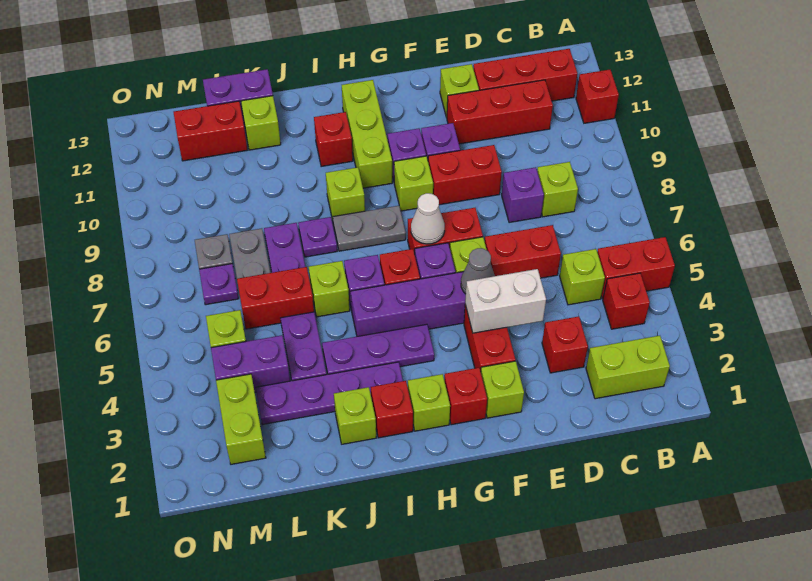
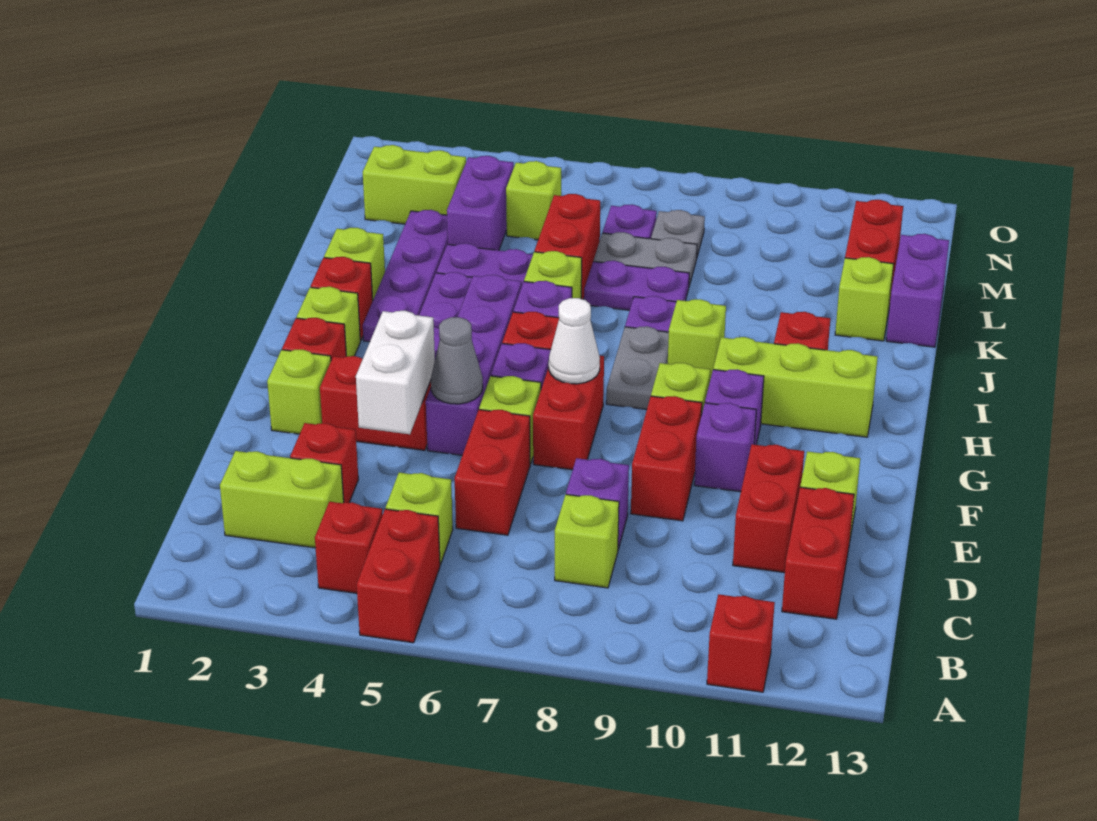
lime 1x2 brick [586,336,670,399] -> lime 1x2 brick turned to [220,451,344,548]
red 1x3 brick [473,49,577,101] -> red 1x2 brick [782,487,854,619]
red 1x3 brick [447,80,553,144] -> red 1x2 brick [733,444,804,573]

